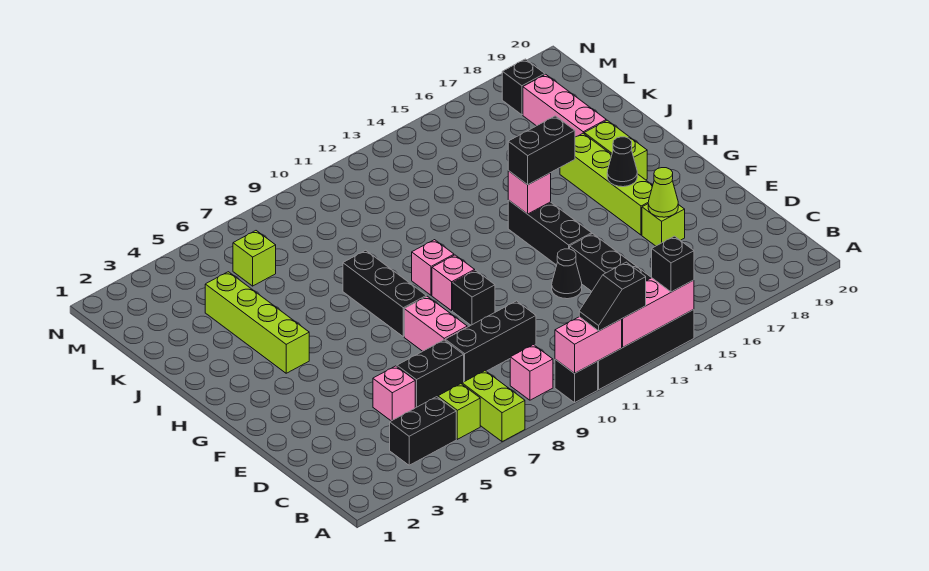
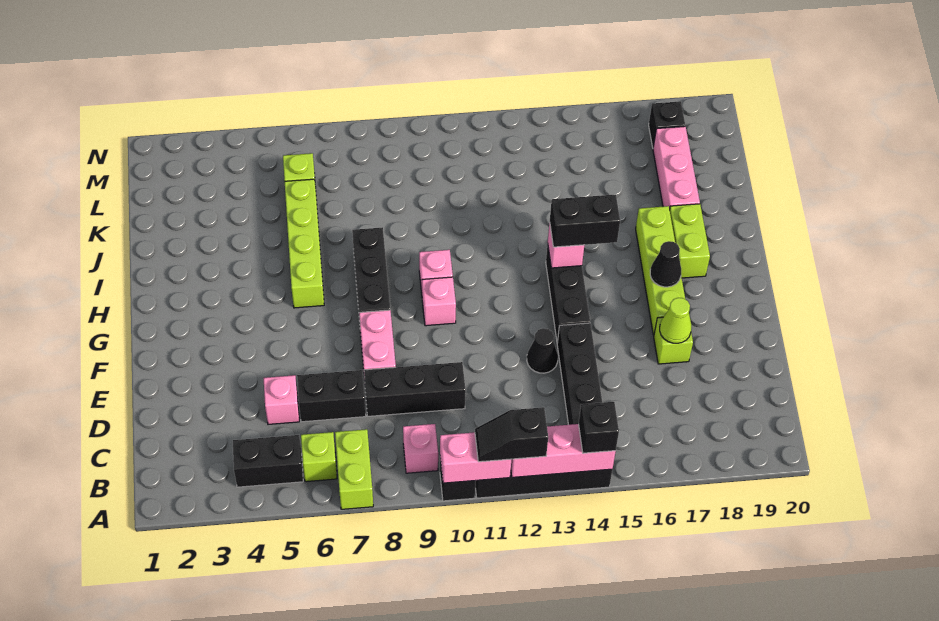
black 1x1 brick [453,270,495,325] -> none
lime 1x4 brick [205,272,309,373] -> lime 1x4 brick moved to [285,179,324,308]

